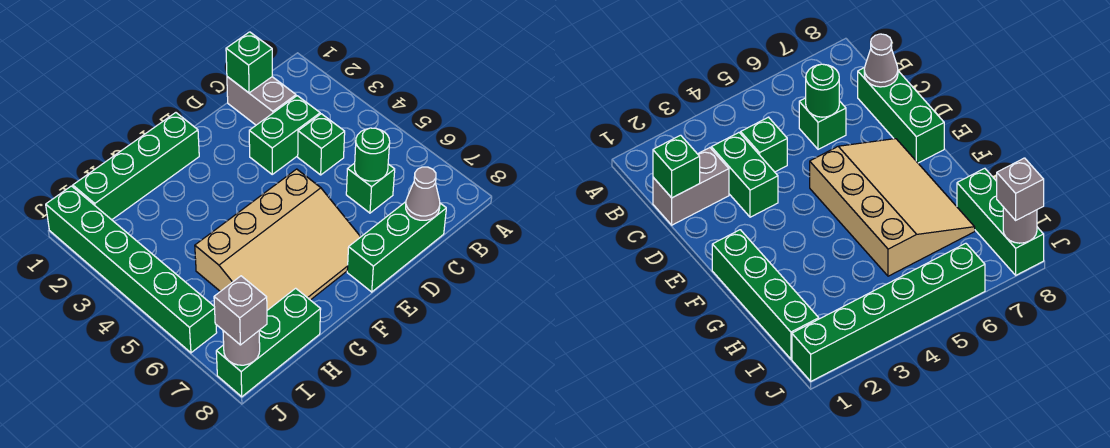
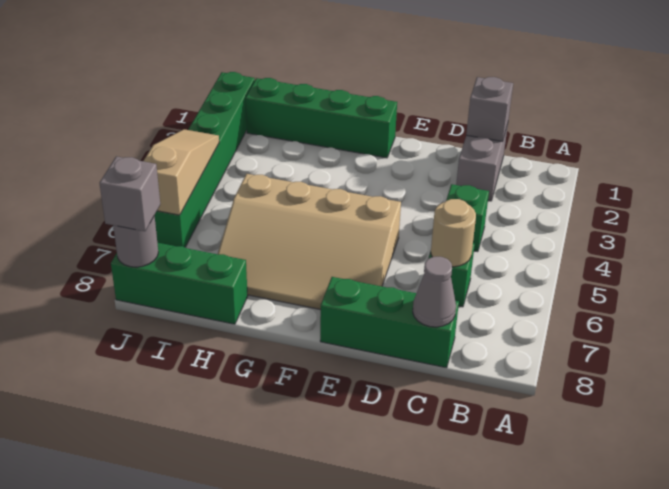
green 1x1 brick [226,32,272,93] -> grey 1x1 brick [466,77,513,142]
green 1x2 brick [249,96,320,174] -> none
green 1x1 round brick [355,128,390,181] -> tan 1x1 round brick [431,199,476,267]
none -> tan 1x3 slope [144,129,219,215]

